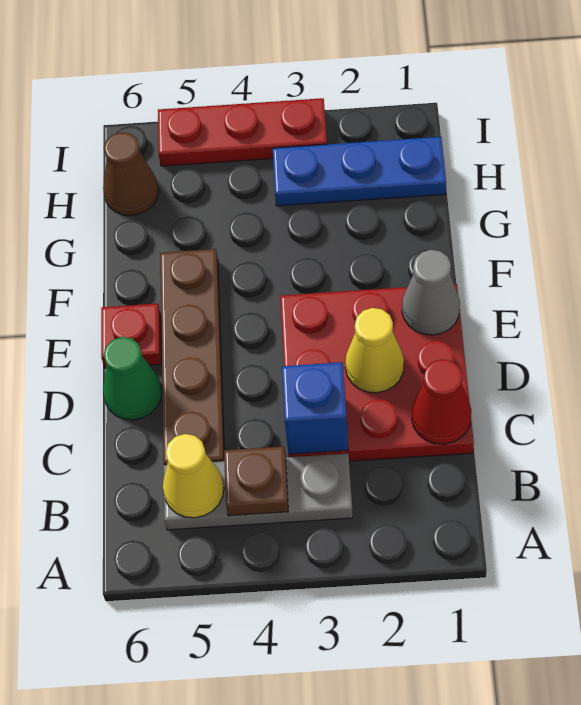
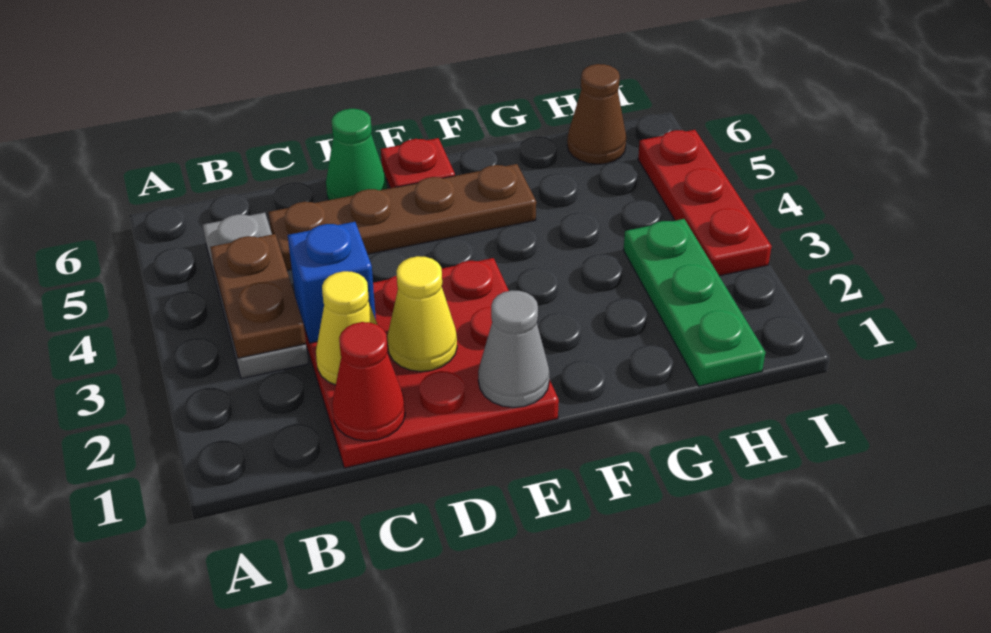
brown 1x1 plate [224,446,288,516] -> brown 1x2 plate [210,234,306,358]
yellow 1x1 cone [163,434,224,518] -> yellow 1x1 cone moved to [316,271,377,385]
blue 1x3 plate [273,137,446,206] -> green 1x3 plate [623,219,765,386]

